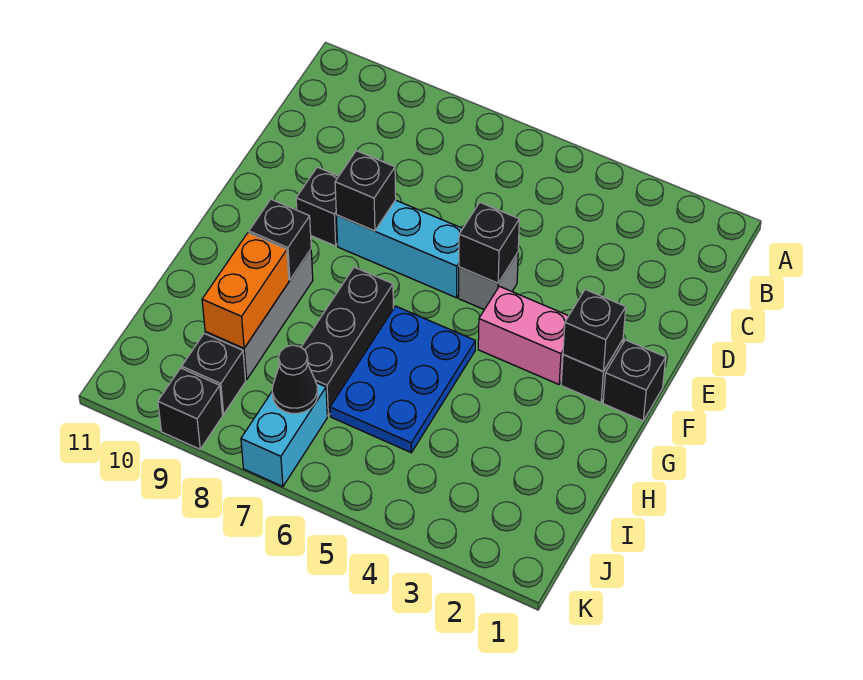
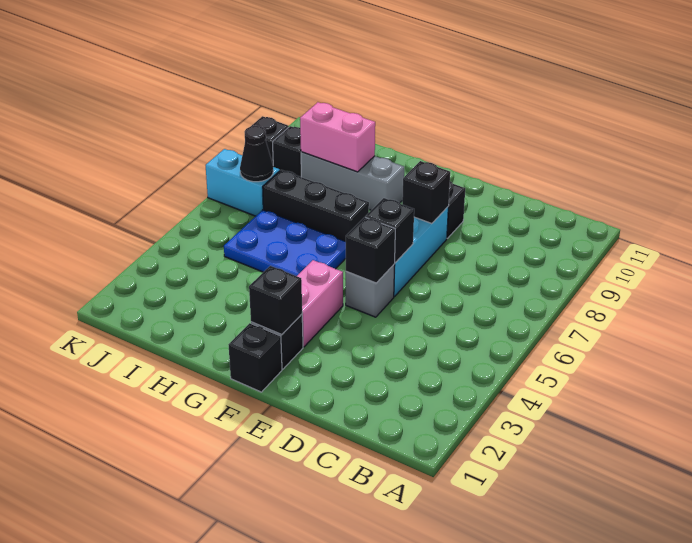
black 1x1 brick [249,199,311,280] -> black 1x1 brick moved to [365,198,414,263]
orange 1x2 brick [202,233,289,348] -> pink 1x2 brick [300,102,375,172]

